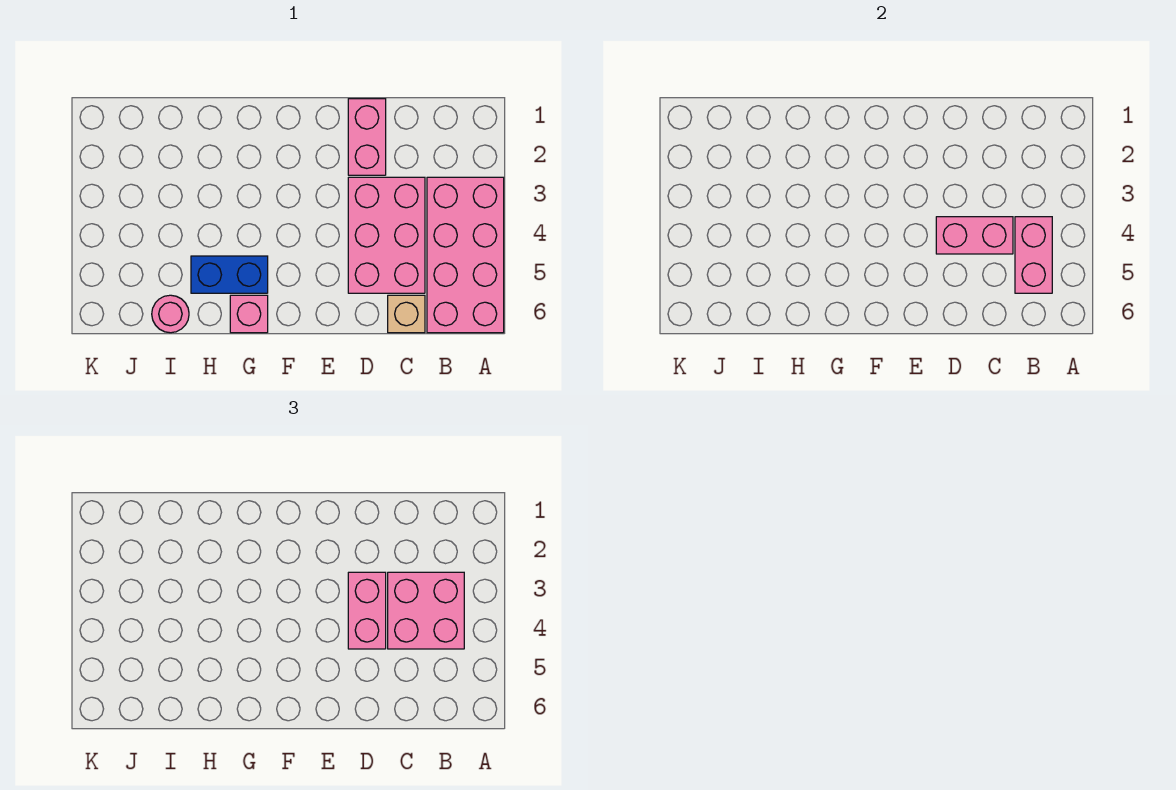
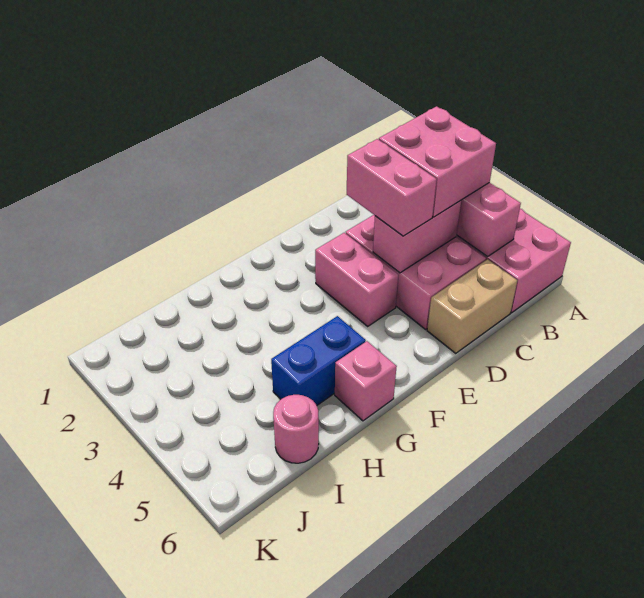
tan 1x1 brick [388,295,425,333] -> tan 1x2 brick [427,259,517,353]
pink 1x2 brick [348,99,386,175] -> pink 1x2 brick moved to [315,233,398,326]

